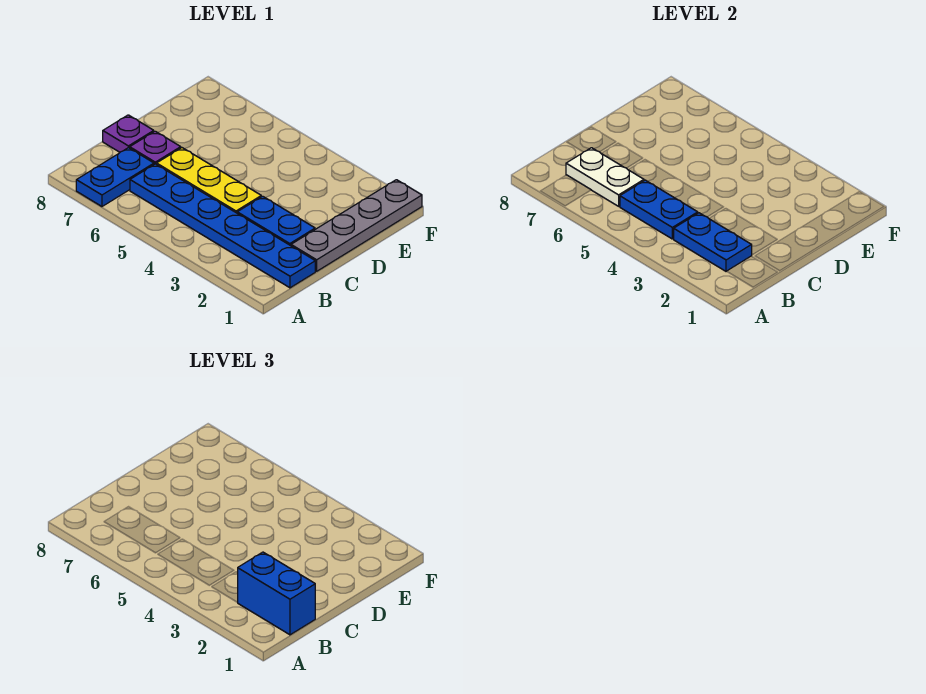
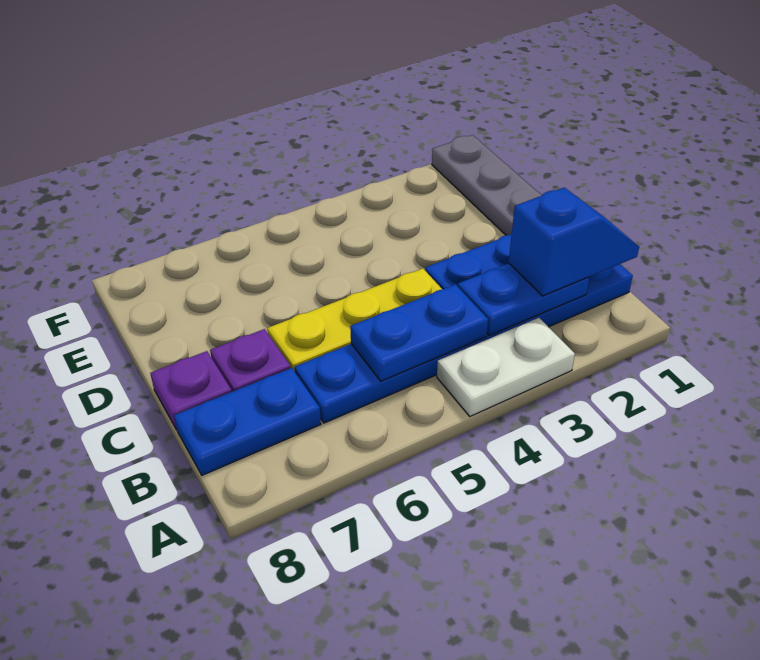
blue 1x2 plate [76,148,154,206] -> blue 1x2 plate turned to [174,368,321,475]
blue 1x2 brick [237,552,315,635] -> blue 1x2 slope [509,188,639,296]
white 1x2 plate [566,148,644,206] -> white 1x2 plate moved to [437,318,575,416]

